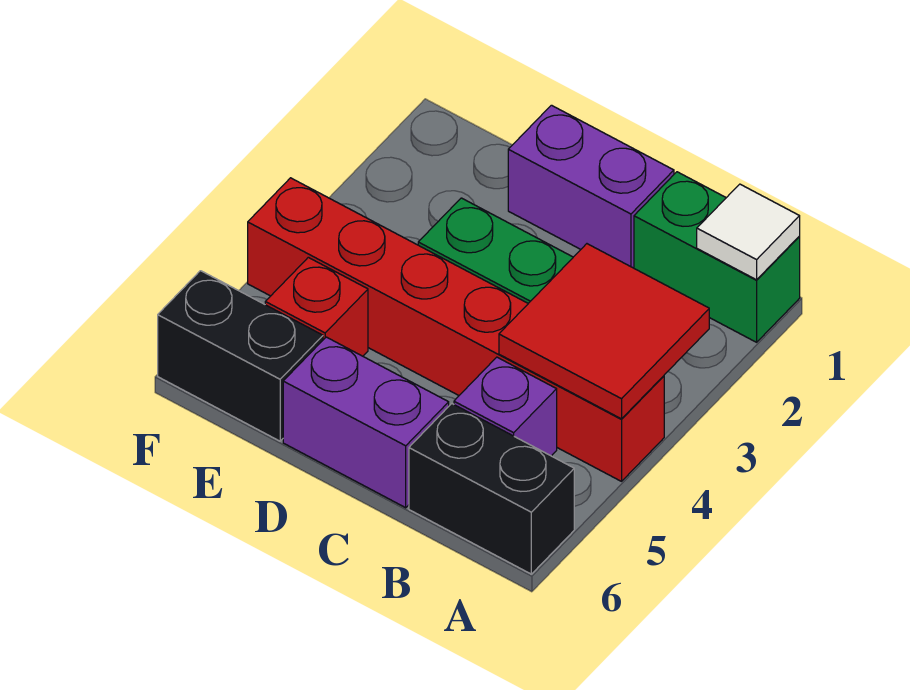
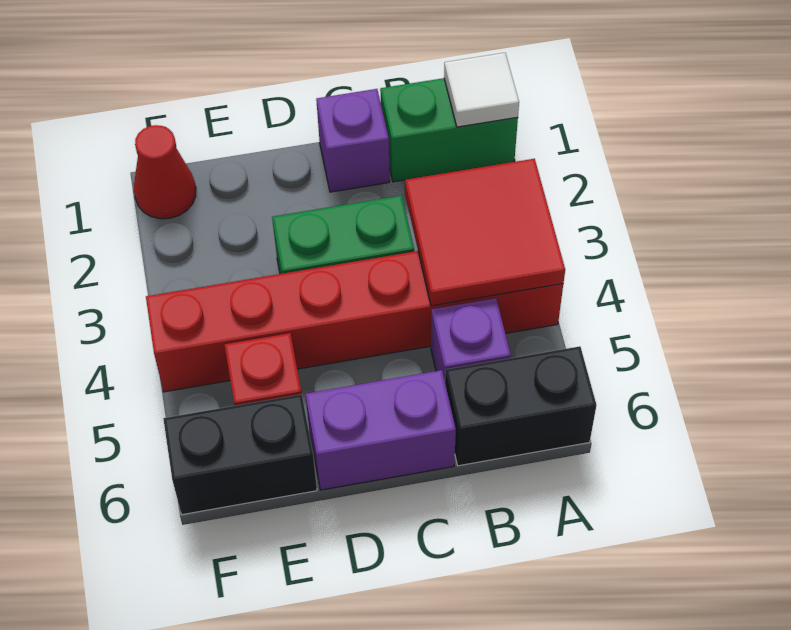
purple 1x2 brick [508,105,674,268] -> purple 1x1 brick [316,89,390,192]
none -> red 1x1 cone [134,125,196,219]

